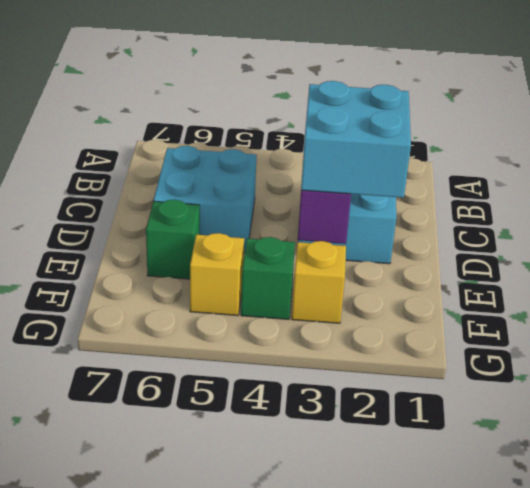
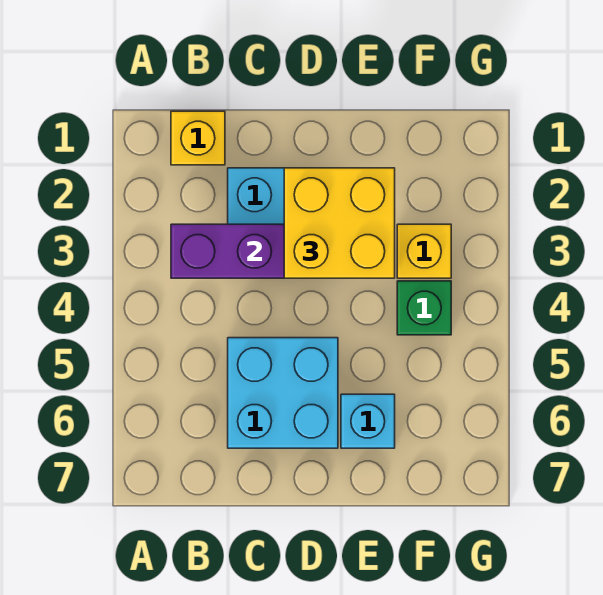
cyan 2x2 brick [301,81,411,198] -> yellow 2x2 brick [284,168,395,278]
green 1x1 brick [146,200,200,279] -> cyan 1x1 brick [341,394,395,448]
yellow 1x1 brick [190,233,244,315] -> yellow 1x1 brick moved to [171,111,225,165]

